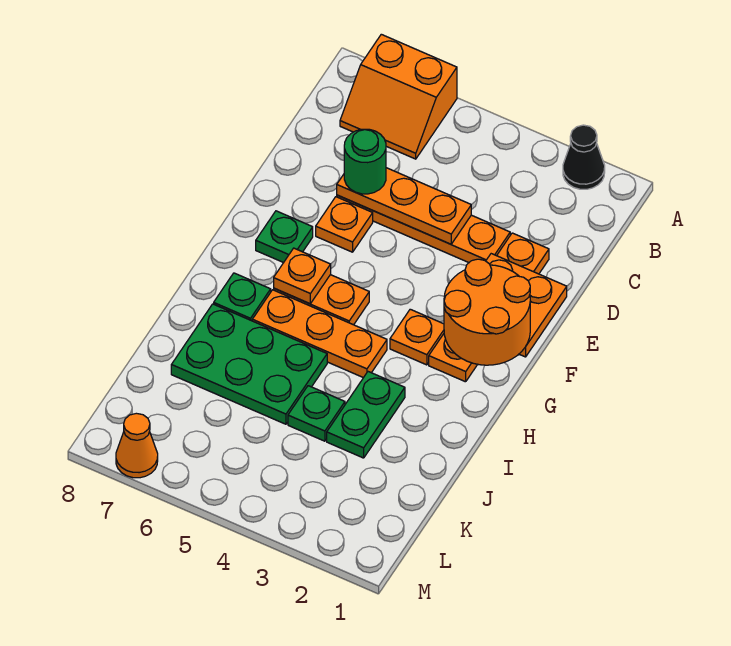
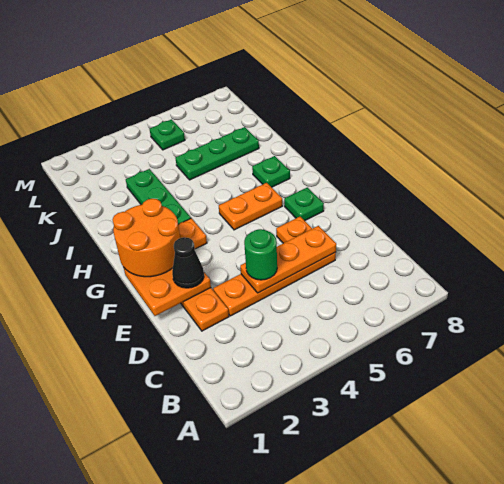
black 1x1 cone [563,125,605,189] -> black 1x1 cone moved to [172,237,204,288]
orange 2x2 slope [340,34,457,159] -> none
green 1x1 round brick [344,129,386,194] -> green 1x1 round brick moved to [244,229,277,280]
orange 1x1 plate [274,248,331,304] -> none
orange 1x3 plate [252,290,387,378] -> none
green 1x2 plate [327,372,405,458] -> green 1x3 plate [126,169,191,224]
green 2x3 plate [171,304,327,424] -> green 1x3 plate [175,127,259,180]
green 1x1 plate [288,386,345,441] -> green 1x1 plate moved to [150,119,185,150]
orange 1x1 cone [116,413,158,478] -> none

